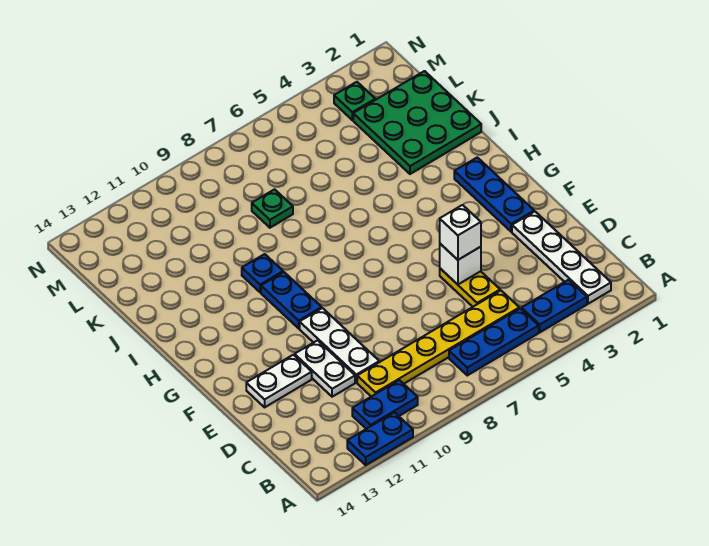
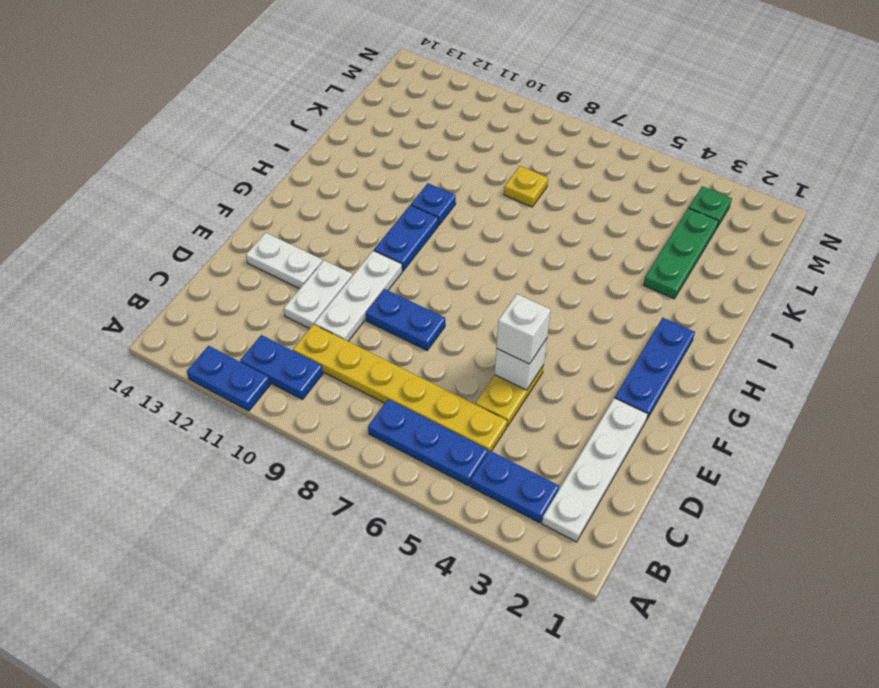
none -> blue 1x2 plate [366,289,445,350]
green 3x3 plate [353,71,481,174] -> green 1x3 plate [643,208,718,299]
green 1x1 plate [252,189,293,228] -> yellow 1x1 plate [504,166,548,207]

